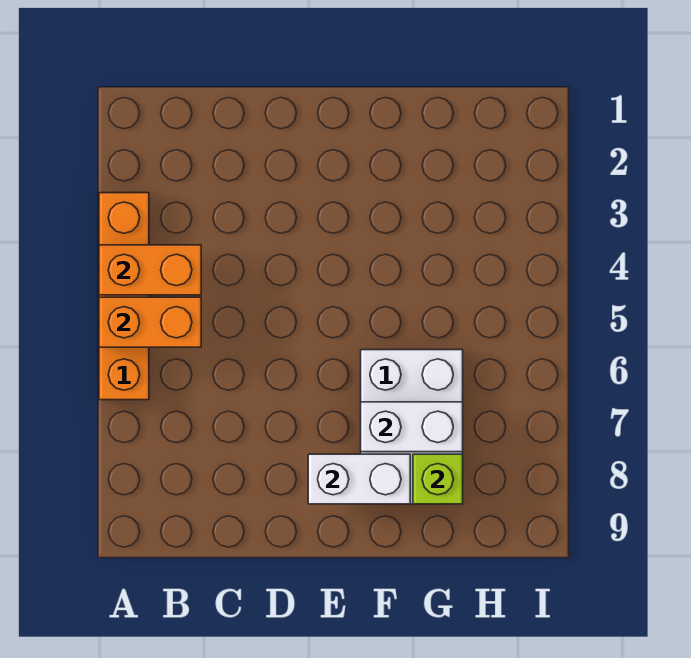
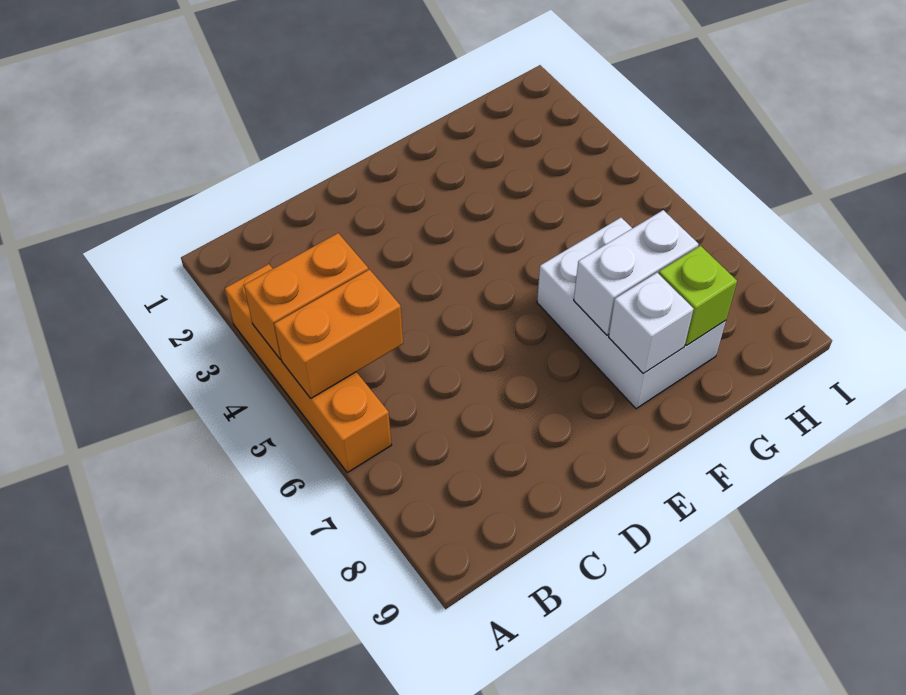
white 1x2 brick [308,454,410,504] -> white 1x1 brick [609,273,694,374]

